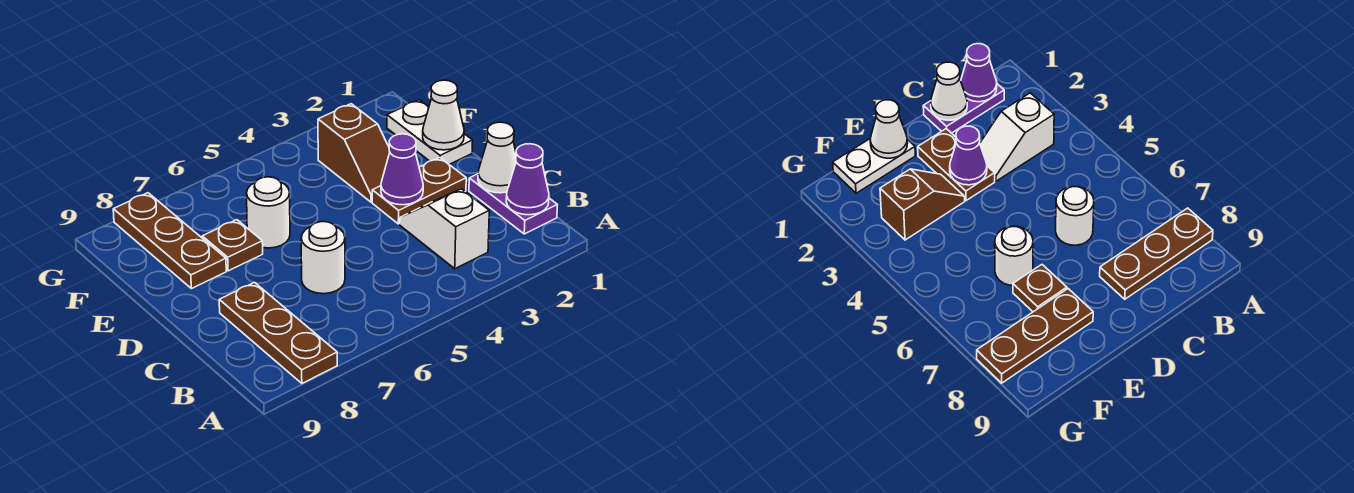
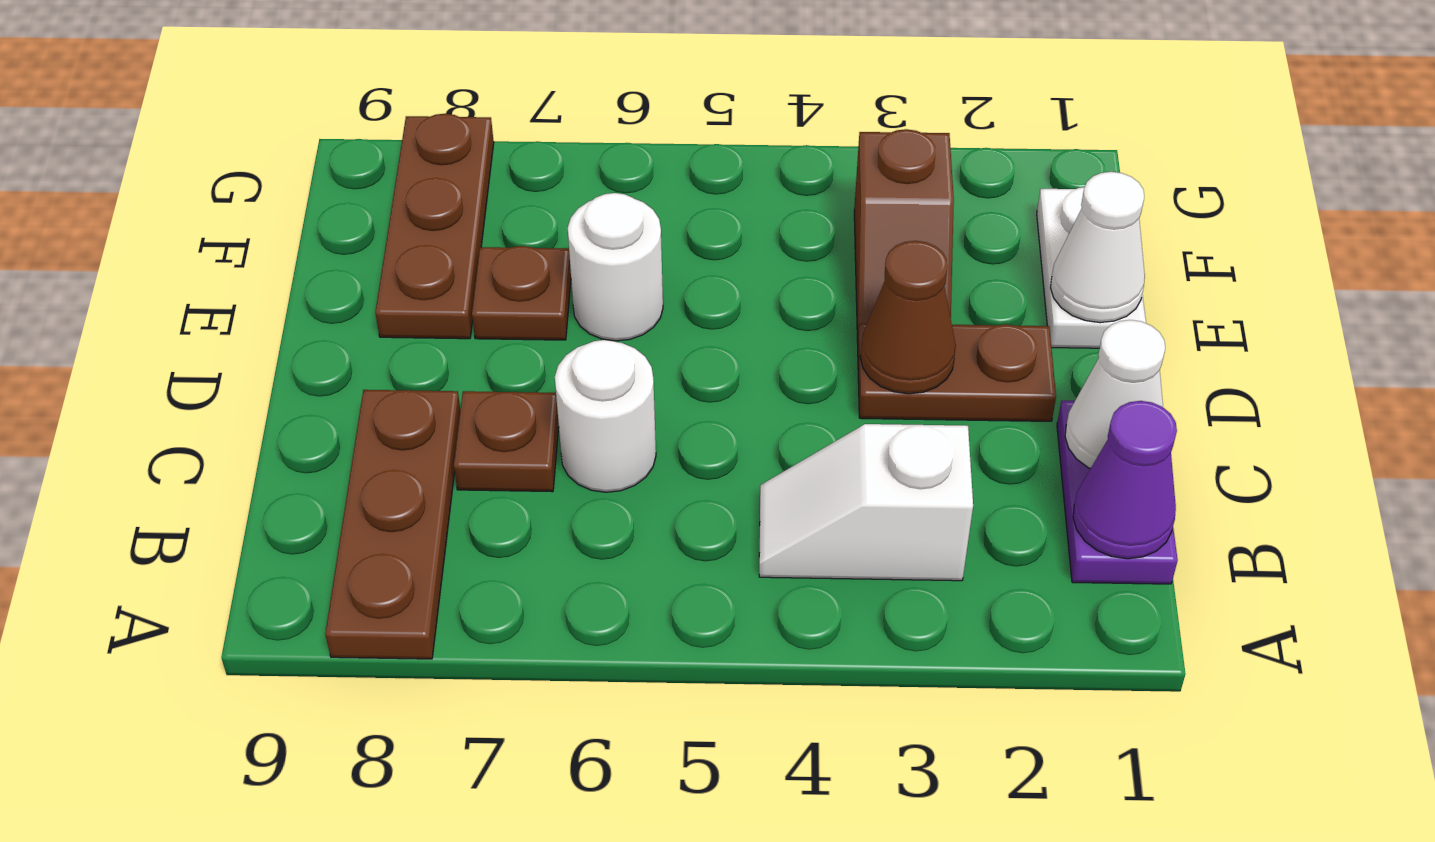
white 1x2 slope [400,189,489,269] -> white 1x2 slope turned to [759,424,973,581]
none -> brown 1x1 plate [454,391,559,492]
purple 1x1 cone [381,134,423,205] -> brown 1x1 cone [860,241,956,394]

